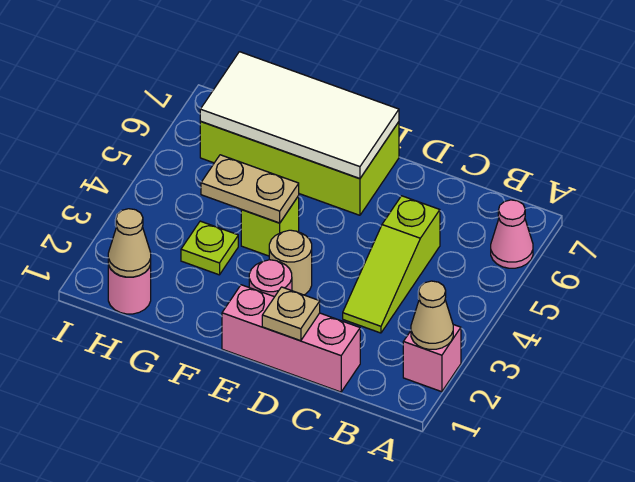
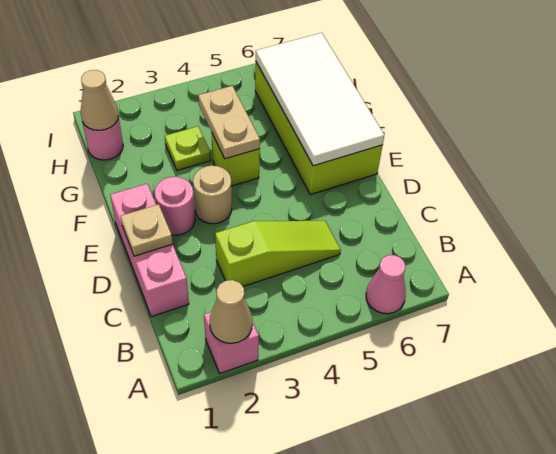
lime 1x3 slope [343,196,440,333] -> lime 1x3 slope turned to [215,221,341,286]

